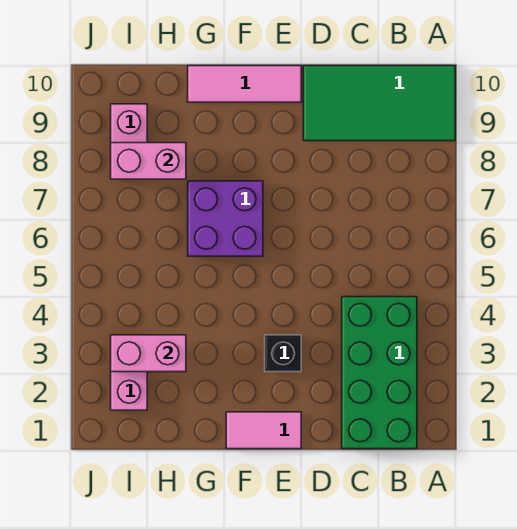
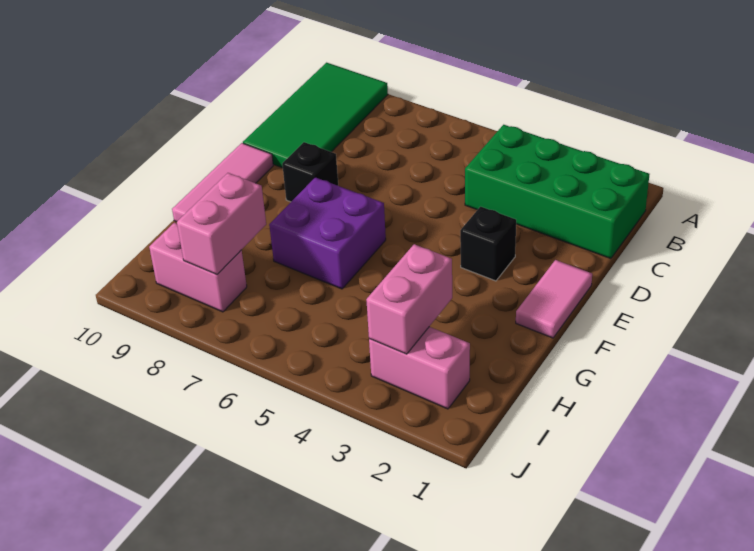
none -> black 1x1 brick [282,142,338,202]

